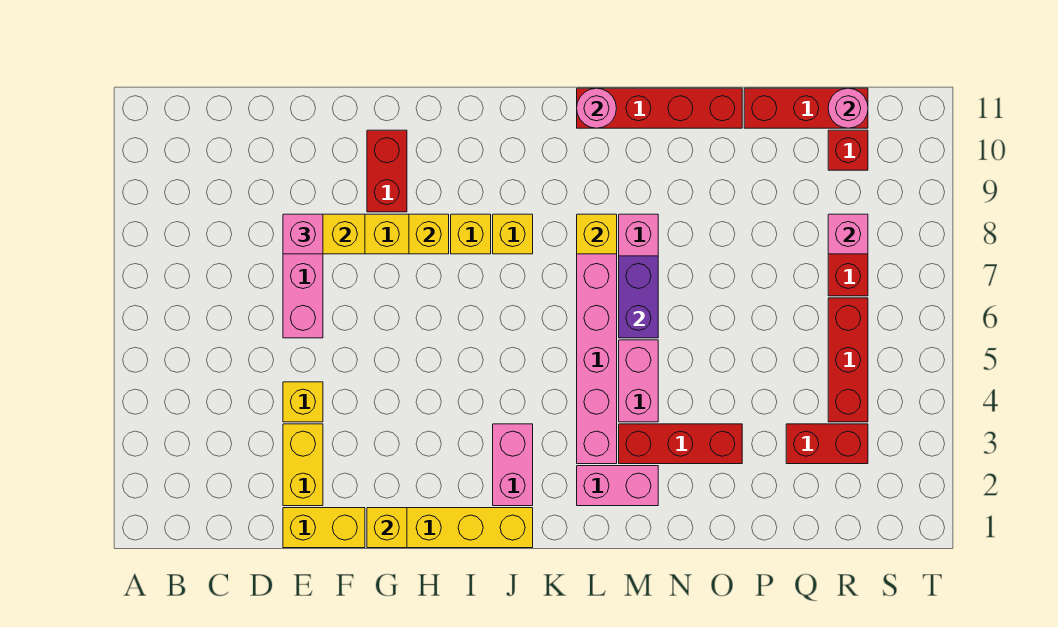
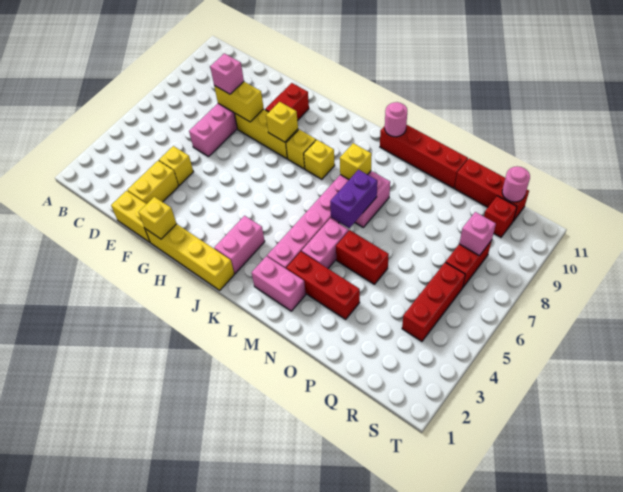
red 1x2 brick [786,424,868,464] -> red 1x2 brick moved to [336,230,389,284]

